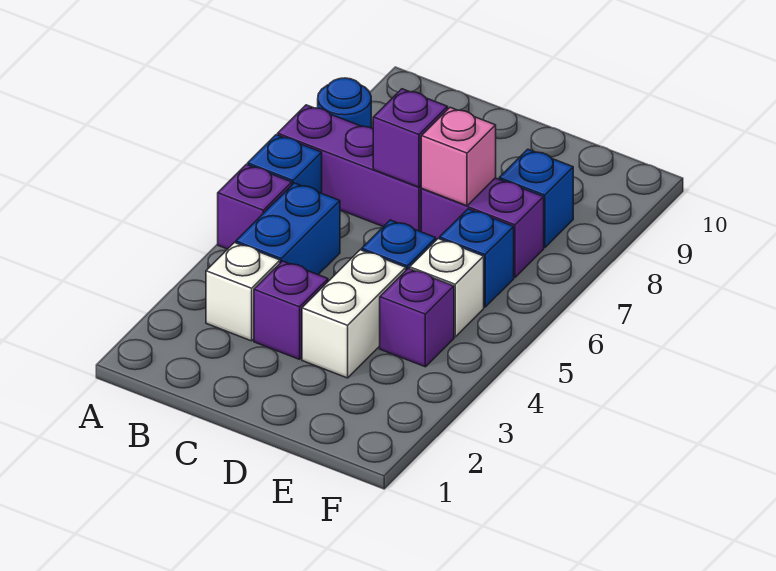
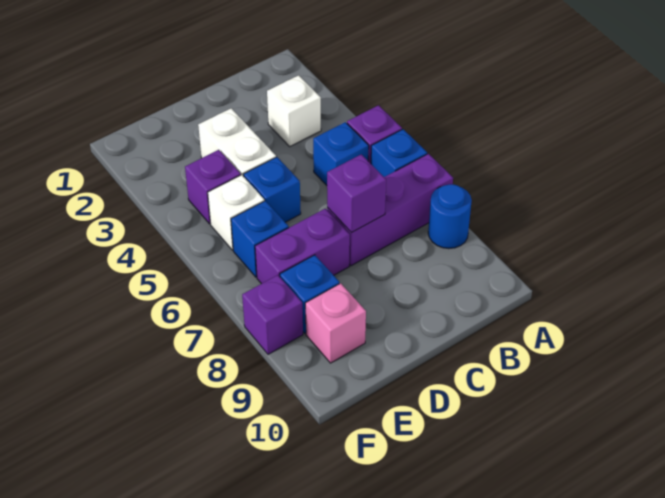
blue 1x2 brick [236,183,340,275] -> blue 1x1 brick [313,122,369,185]
purple 1x1 brick [254,261,328,359] -> purple 1x1 brick moved to [242,275,303,354]
pink 1x1 brick [421,107,496,206] -> pink 1x1 brick moved to [305,283,366,363]

